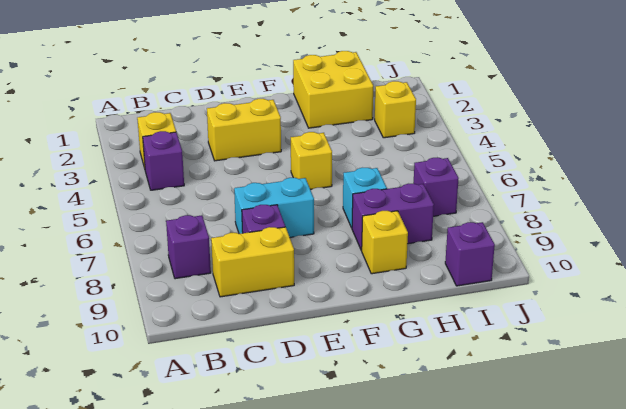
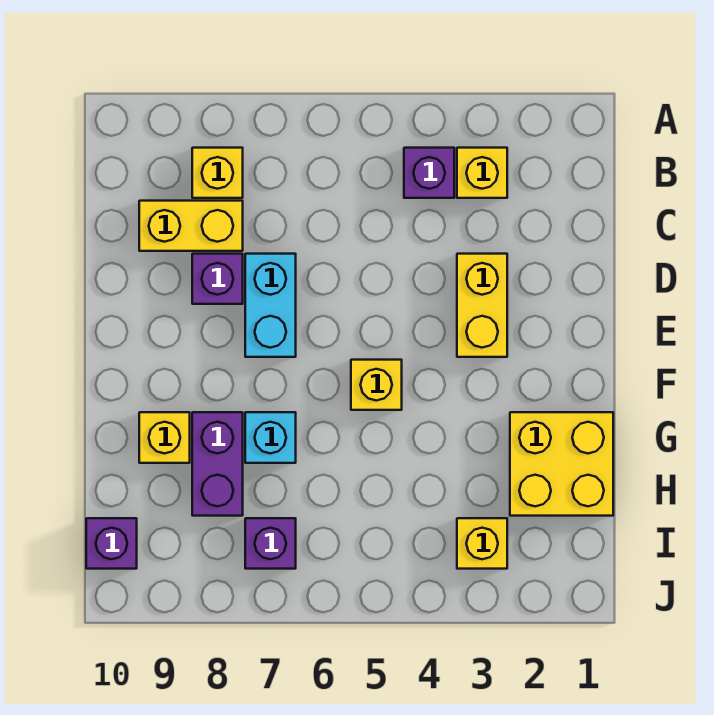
purple 1x1 brick [166,215,211,279] -> yellow 1x1 brick [192,148,243,198]
yellow 1x2 brick [211,227,294,297] -> yellow 1x2 brick turned to [139,201,243,251]

